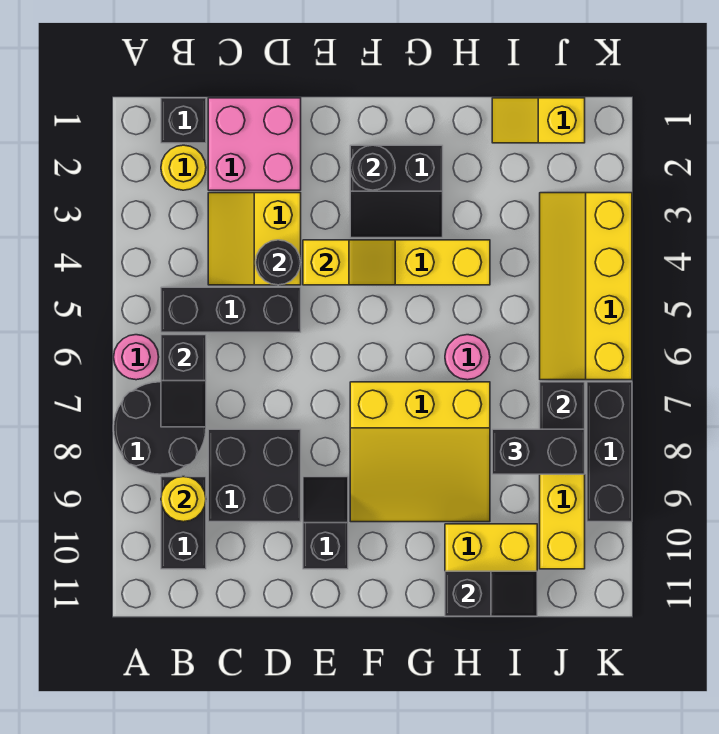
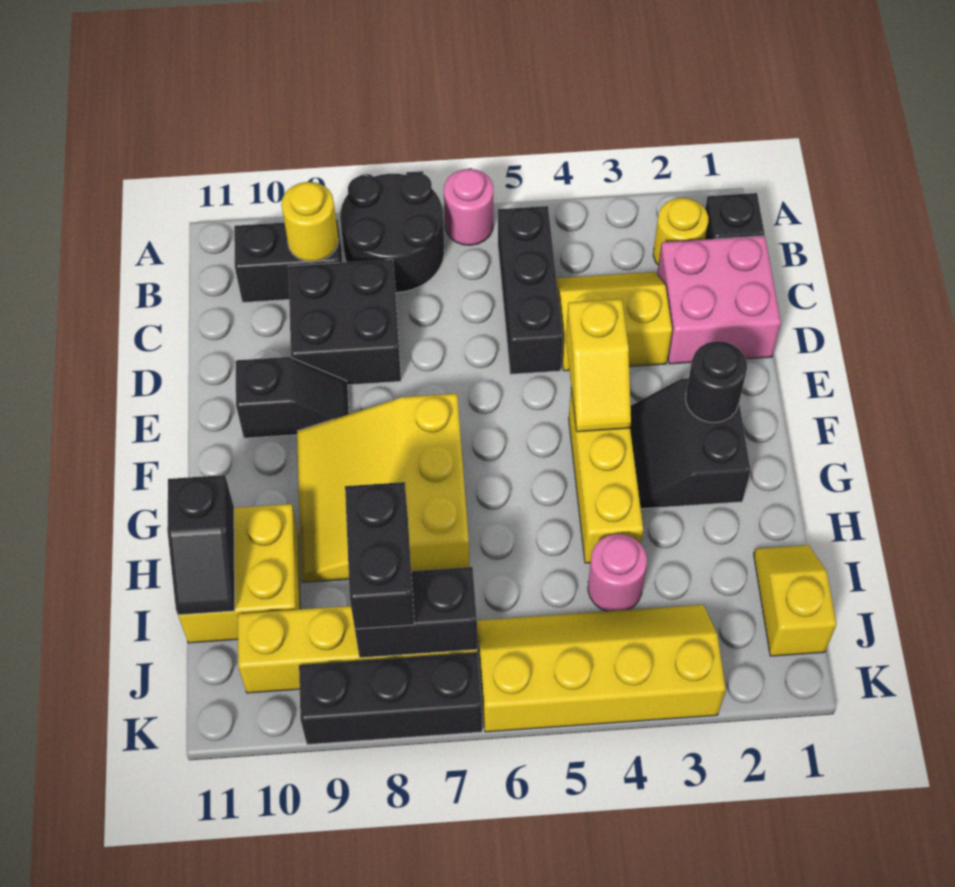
black 1x2 slope [161,335,206,427] -> none
black 1x1 round brick [256,240,301,285] -> none
pink 1x1 round brick [445,335,490,380] -> pink 1x1 round brick moved to [588,534,647,611]

